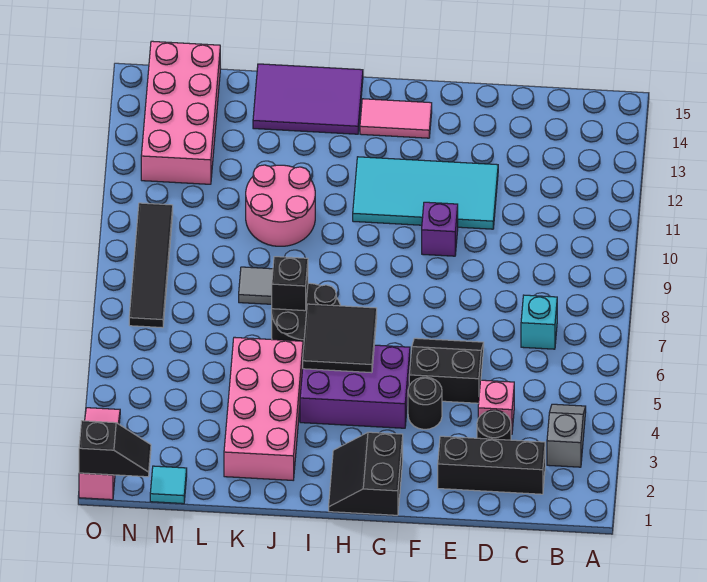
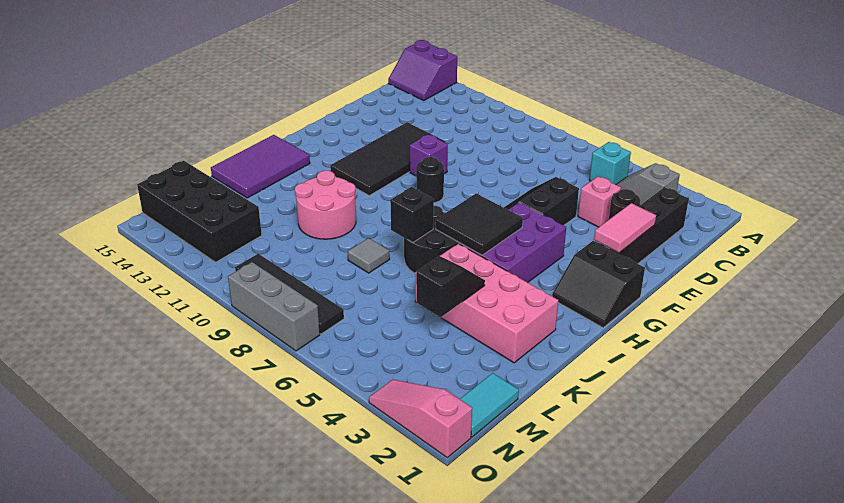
none -> purple 2x2 slope [388,40,457,101]
cyan 1x1 brick [521,295,557,349] -> cyan 1x1 brick moved to [589,142,631,185]
cyan 2x4 tile [353,157,498,229] -> black 2x4 tile [330,122,445,196]
black 1x1 round brick [408,377,442,429] -> black 1x1 round brick moved to [416,157,444,203]
pink 1x2 tile [360,99,432,138] -> pink 1x2 tile moved to [594,203,656,252]
cyan 1x1 tile [150,466,187,504] -> cyan 1x2 tile [460,373,519,437]
pink 2x4 brick [141,41,220,184] -> black 2x4 brick [137,161,262,262]
black 1x2 slope [79,421,151,477] -> black 1x2 slope moved to [416,256,485,317]
none -> grey 1x3 brick [228,262,320,351]

